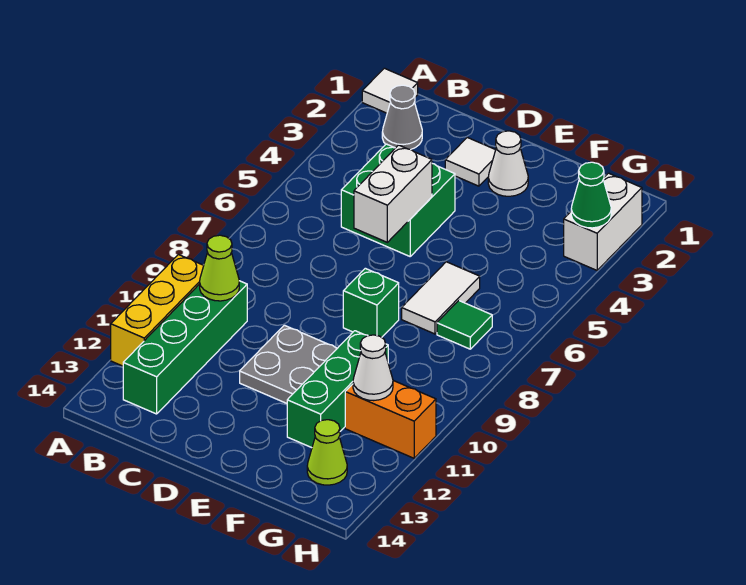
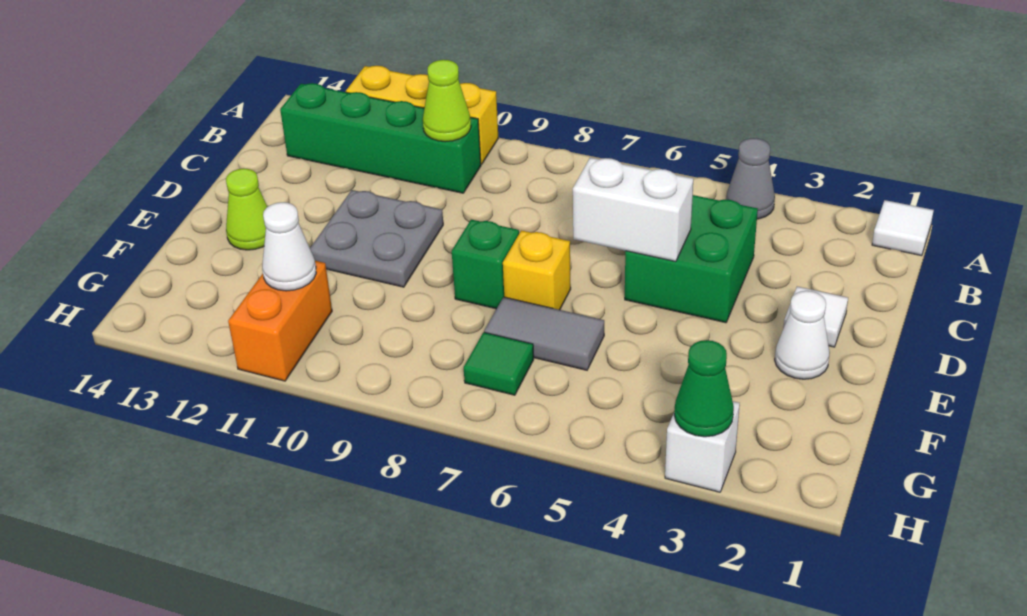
grey 1x1 cone [382,85,422,150] -> grey 1x1 cone moved to [726,138,775,219]
none -> yellow 1x1 brick [503,230,571,310]
white 1x2 tile [402,262,480,334] -> grey 1x2 tile [484,297,604,370]
green 1x3 brick [287,331,388,448] -> none
lime 1x1 cone [307,420,347,485] -> lime 1x1 cone moved to [226,168,267,250]
white 1x2 brick [564,173,642,270] -> white 1x1 brick [665,401,740,492]

